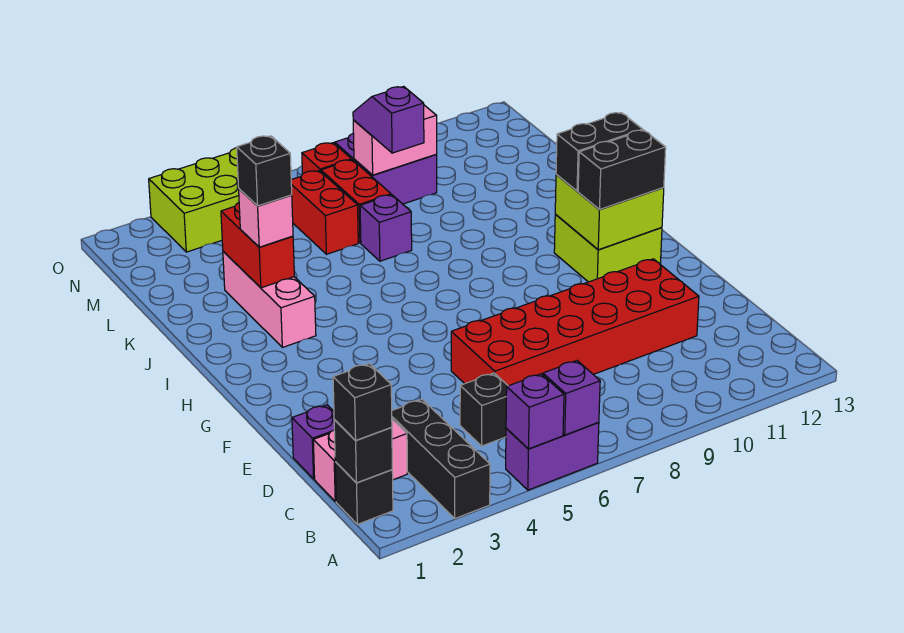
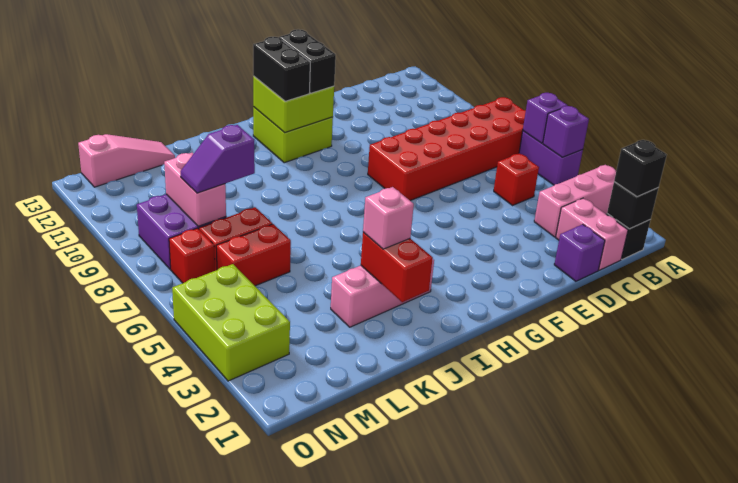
black 1x3 brick [392,399,490,518] -> pink 1x3 brick [534,165,616,237]
black 1x1 brick [460,373,508,446] -> red 1x1 brick [494,153,539,205]
red 2x6 brick [451,259,699,386] -> red 2x6 brick turned to [368,97,526,201]
red 1x2 brick [221,203,294,288] -> red 1x2 brick turned to [361,232,433,302]
black 1x1 brick [237,136,292,206] -> none
purple 1x1 brick [360,195,412,261] -> none
none -> pink 1x3 slope [78,134,175,187]

